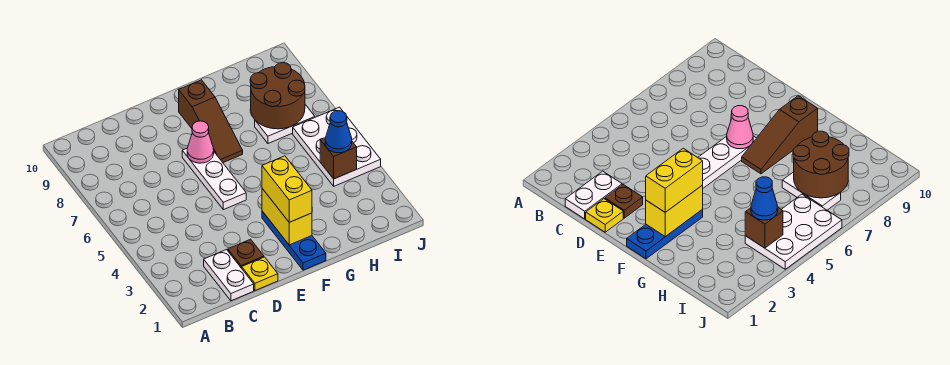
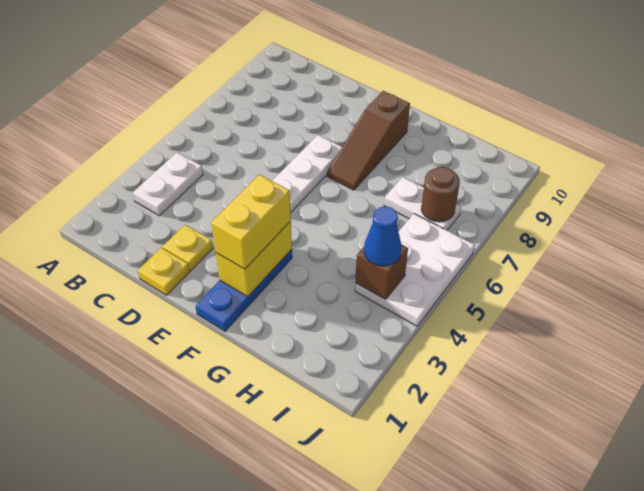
white 1x2 plate [204,250,254,301] -> white 1x2 plate moved to [133,152,203,216]
brown 1x1 plate [228,239,264,268] -> yellow 1x1 plate [163,225,213,271]
pink 1x1 cone [187,121,214,163] -> none
brown 2x2 round brick [250,62,305,129] -> brown 1x1 round brick [421,167,460,222]

